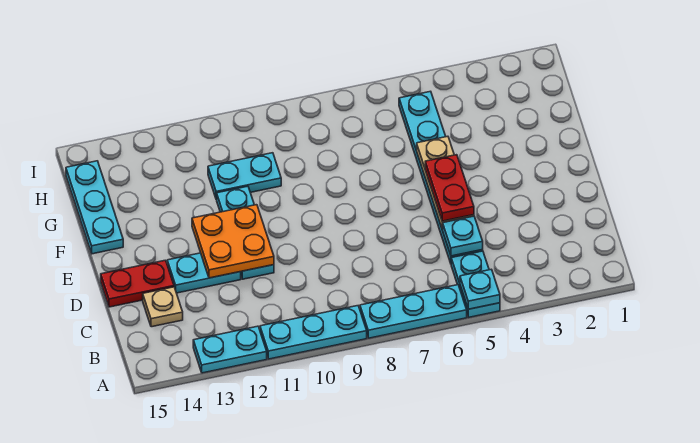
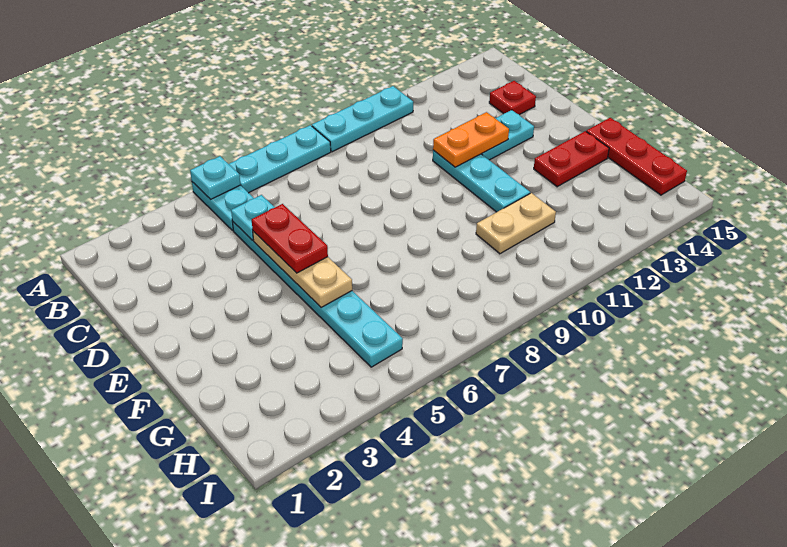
cyan 1x2 plate [193,326,267,373] -> none
tan 1x1 plate [143,287,183,327] -> red 1x1 plate [489,81,536,115]
orange 2x2 plate [192,205,274,278] -> orange 1x2 plate [433,112,509,167]
red 1x2 plate [101,260,174,307] -> red 1x2 plate moved to [534,131,609,187]
cyan 1x3 plate [66,161,123,254] -> red 1x3 plate [586,118,687,195]
cyan 1x2 plate [208,153,281,200] -> tan 1x2 plate [476,193,556,254]

